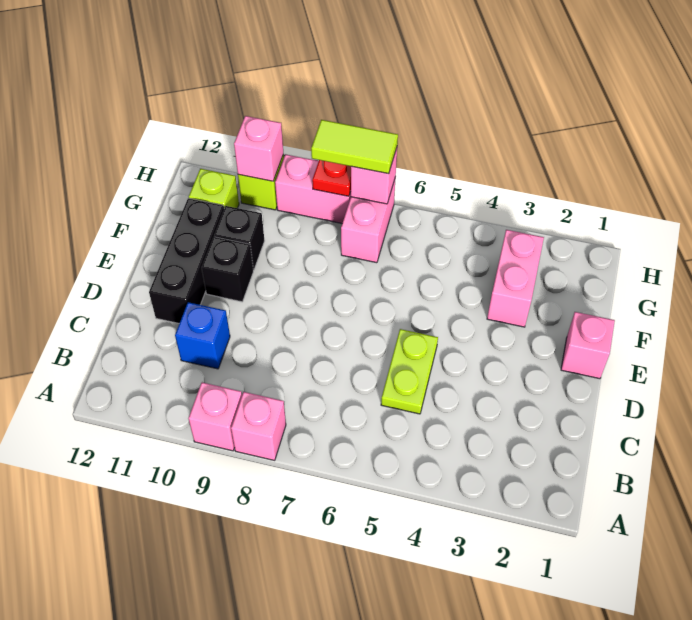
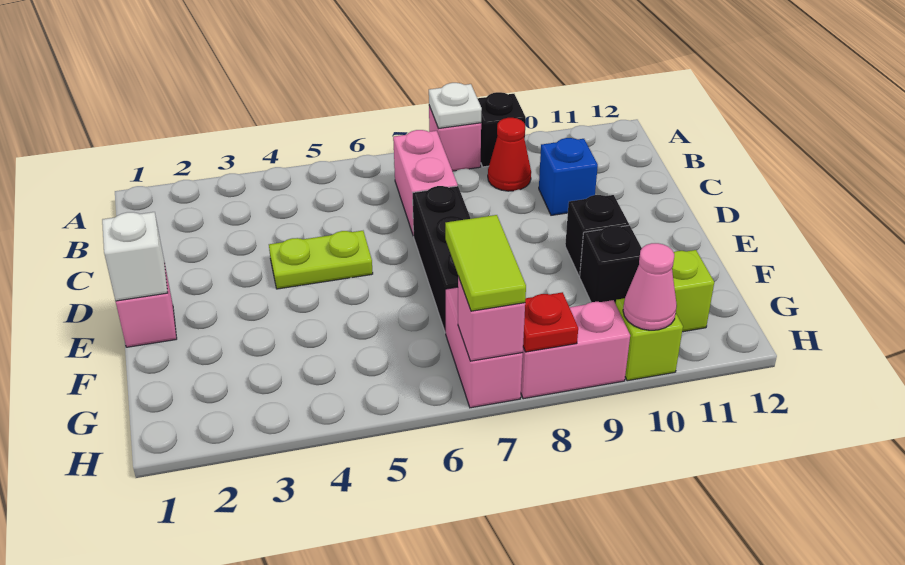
none -> white 1x1 plate [429,83,482,129]
pink 1x1 brick [188,383,242,451] -> black 1x1 brick [478,92,526,167]
none -> red 1x1 cone [488,118,531,191]
lime 1x2 plate [381,329,438,414] -> lime 1x2 plate turned to [269,231,373,289]
black 1x3 brick [149,198,224,323] -> black 1x3 brick moved to [413,186,471,333]
none -> white 1x1 brick [102,212,168,301]
pink 1x2 brick [487,230,544,327] -> pink 1x2 brick moved to [393,130,458,236]
lime 1x2 tile [311,120,398,174] -> lime 1x2 tile turned to [445,215,526,311]
pink 1x1 brick [234,116,283,181] -> pink 1x1 cone [623,243,677,330]

